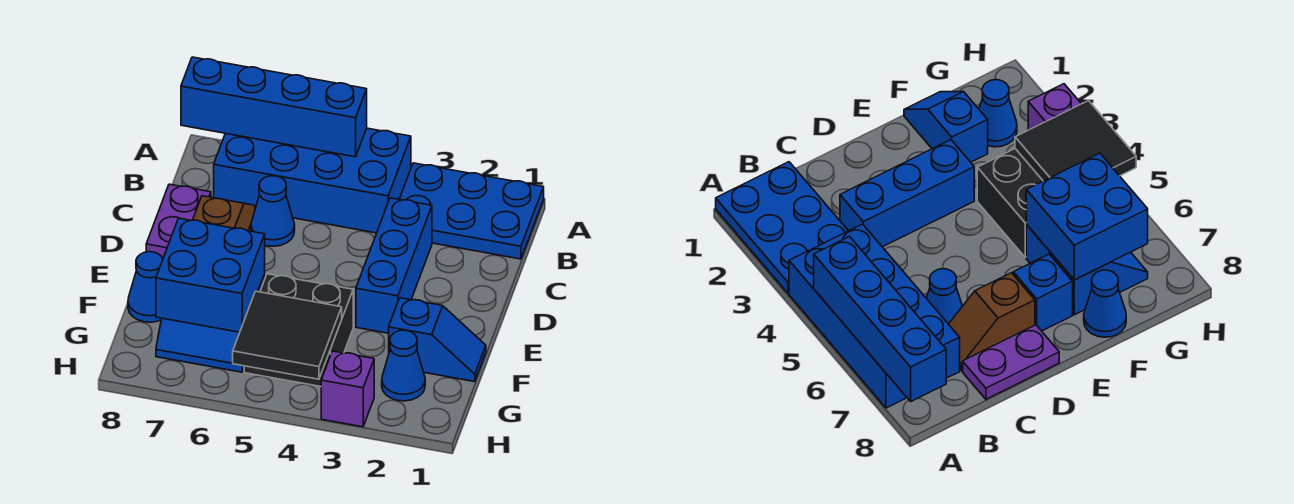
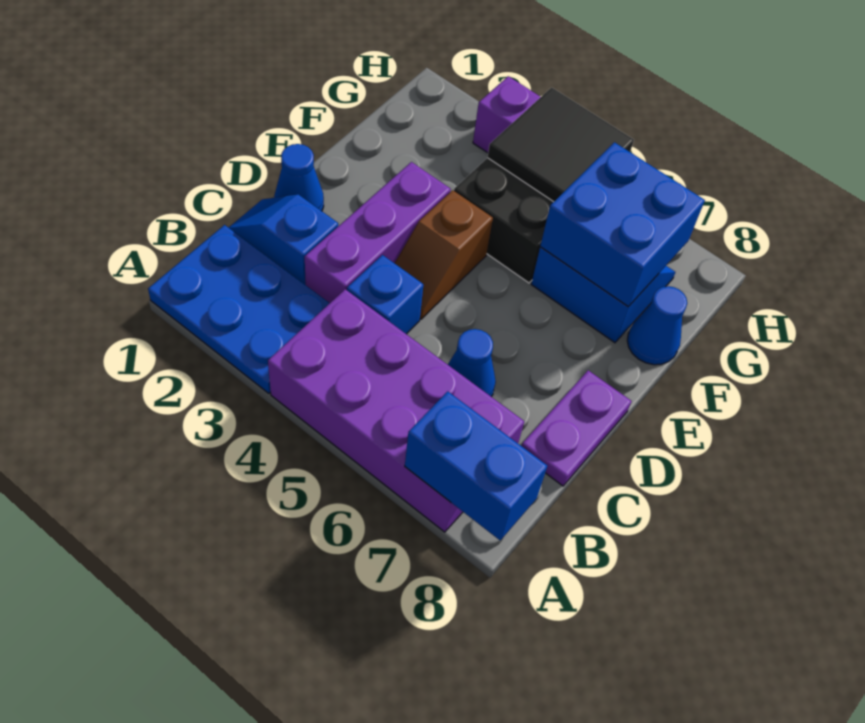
blue 2x4 brick [214,128,411,233] -> purple 2x4 brick [268,289,524,532]
blue 1x4 brick [181,57,367,157] -> blue 1x2 brick [405,391,547,540]
blue 1x3 brick [356,198,432,333] -> purple 1x3 brick [305,162,451,303]
brown 1x2 slope [193,196,255,231] -> brown 1x2 slope moved to [395,190,493,319]
blue 1x1 brick [1013,254,1073,331] -> blue 1x1 brick moved to [347,255,423,334]
blue 1x2 slope [389,298,486,382] -> blue 1x2 slope moved to [228,194,338,285]
blue 1x1 cone [382,330,425,401] -> blue 1x1 cone moved to [274,144,324,211]

